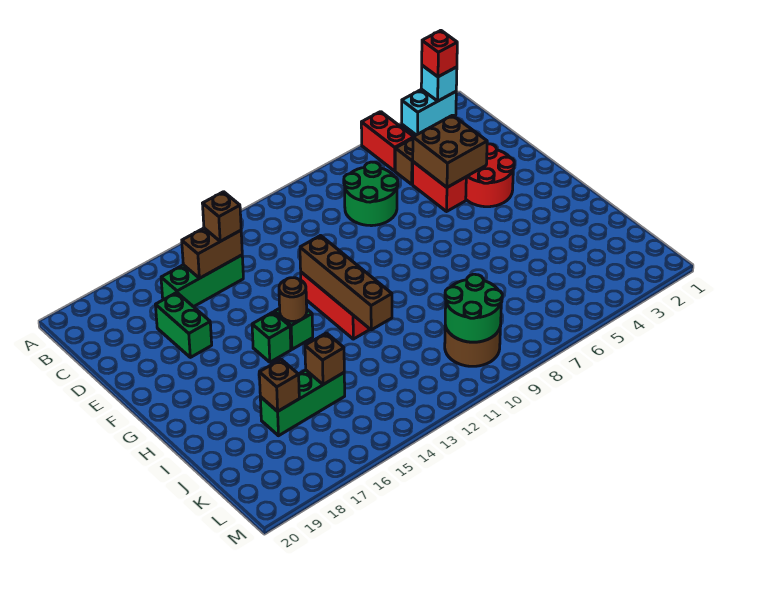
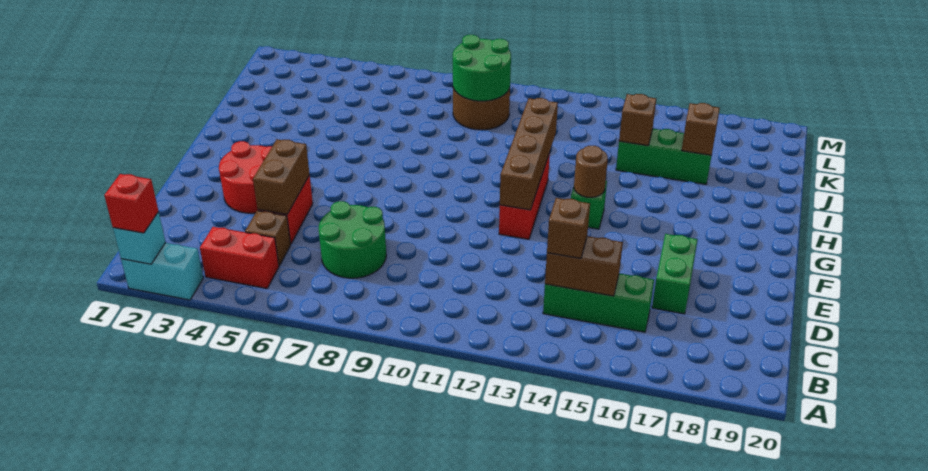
red 1x2 brick [361,112,413,171] -> red 1x2 brick turned to [200,227,279,288]
brown 2x2 brick [413,115,487,187] -> brown 1x2 brick [253,139,310,214]
green 1x1 brick [252,312,291,362] -> none

